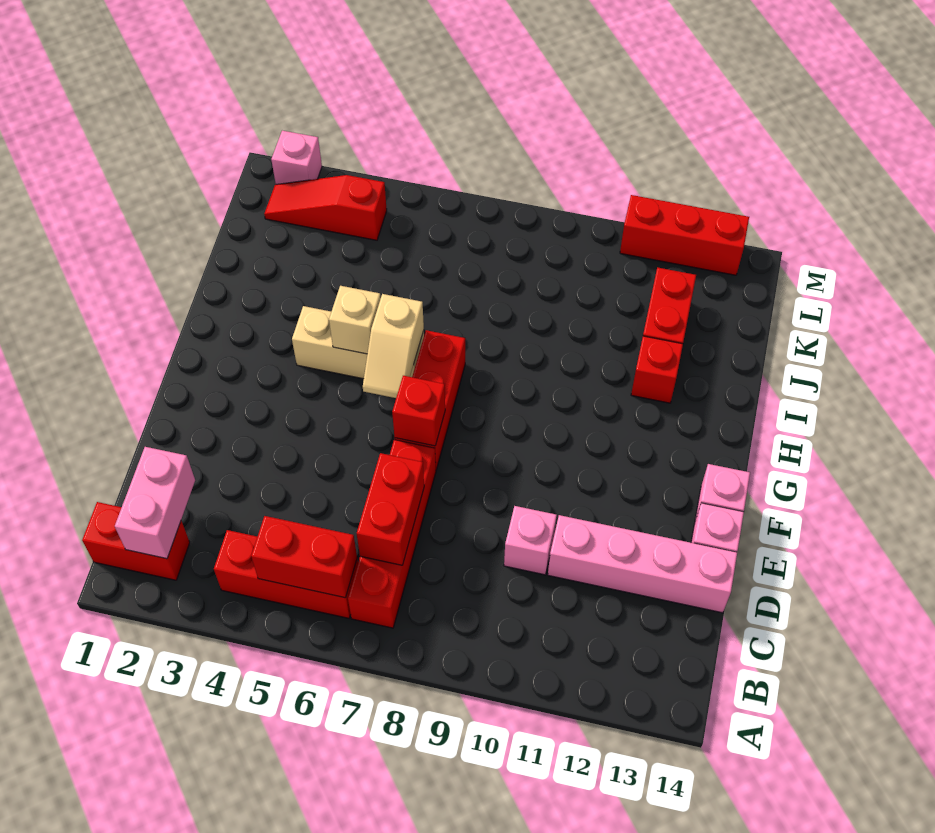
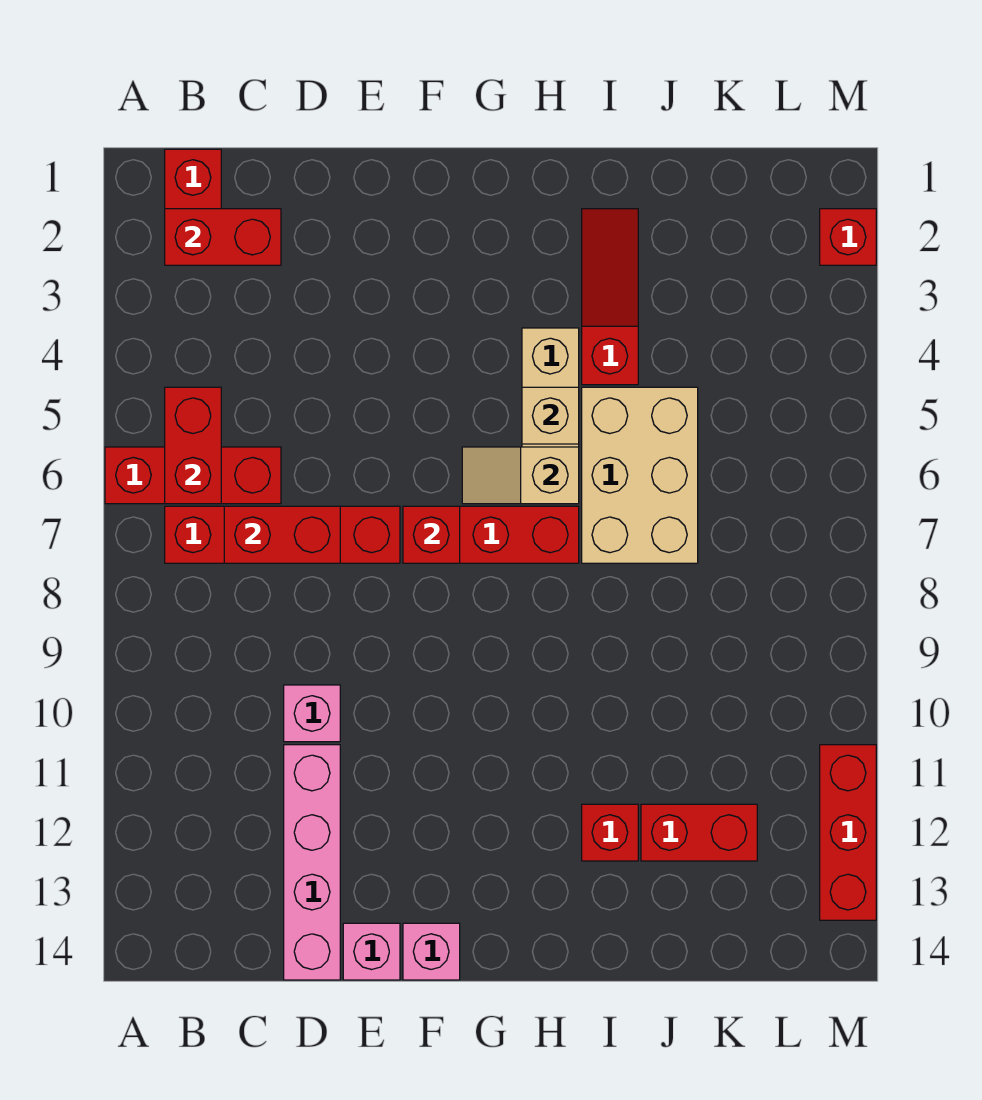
pink 1x2 brick [115,447,195,559] -> red 1x2 brick [165,209,281,265]
red 1x3 brick [214,530,358,618] -> red 1x3 brick turned to [105,447,281,504]
none -> tan 2x3 brick [582,387,698,563]
red 1x3 slope [264,175,387,240] -> red 1x3 slope moved to [582,209,638,385]
pink 1x1 brick [271,131,322,184] -> red 1x1 brick [820,209,876,265]

